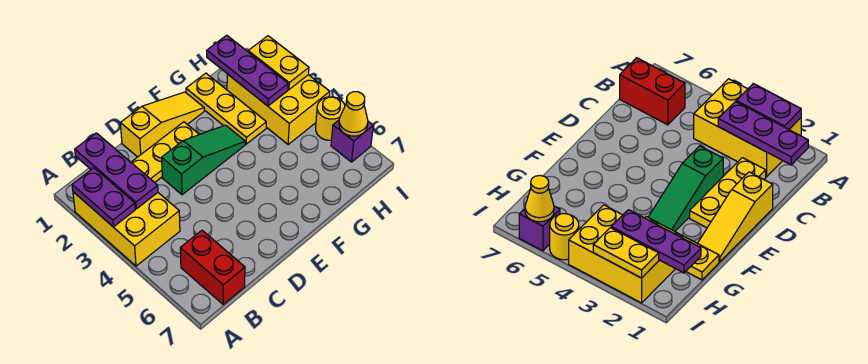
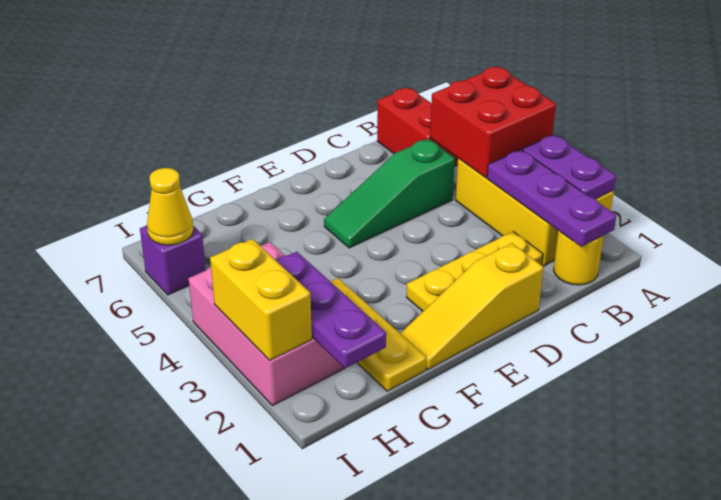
none -> red 2x2 brick [430,67,556,178]
green 1x3 slope [162,125,245,195] -> green 1x3 slope moved to [324,139,455,248]
yellow 2x3 brick [227,74,330,144] -> pink 2x3 brick [188,242,345,406]
yellow 1x2 plate [248,36,309,90] -> yellow 1x2 brick [210,239,312,361]
yellow 1x1 round brick [316,97,345,140] -> yellow 1x1 round brick moved to [554,231,604,285]

